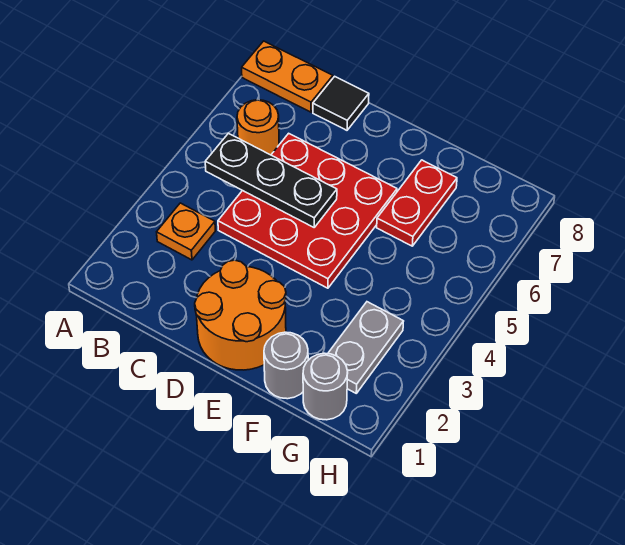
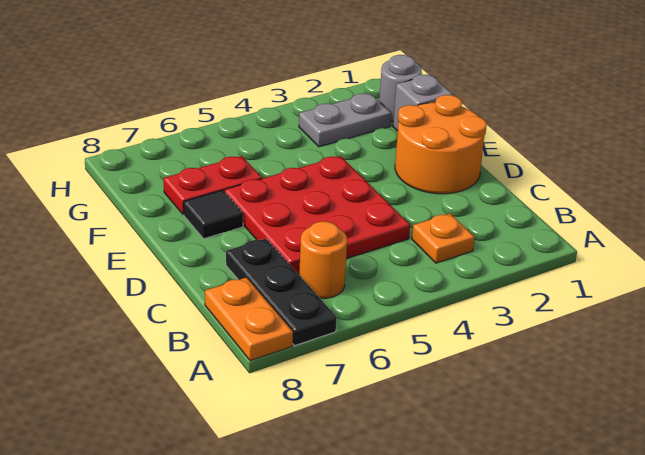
black 1x3 plate [205,133,337,227] -> black 1x3 plate moved to [226,239,337,346]
black 1x1 tile [313,76,369,130] -> black 1x1 tile moved to [184,190,243,239]
grey 1x1 round brick [264,332,308,399] -> grey 1x1 brick [393,74,453,131]

